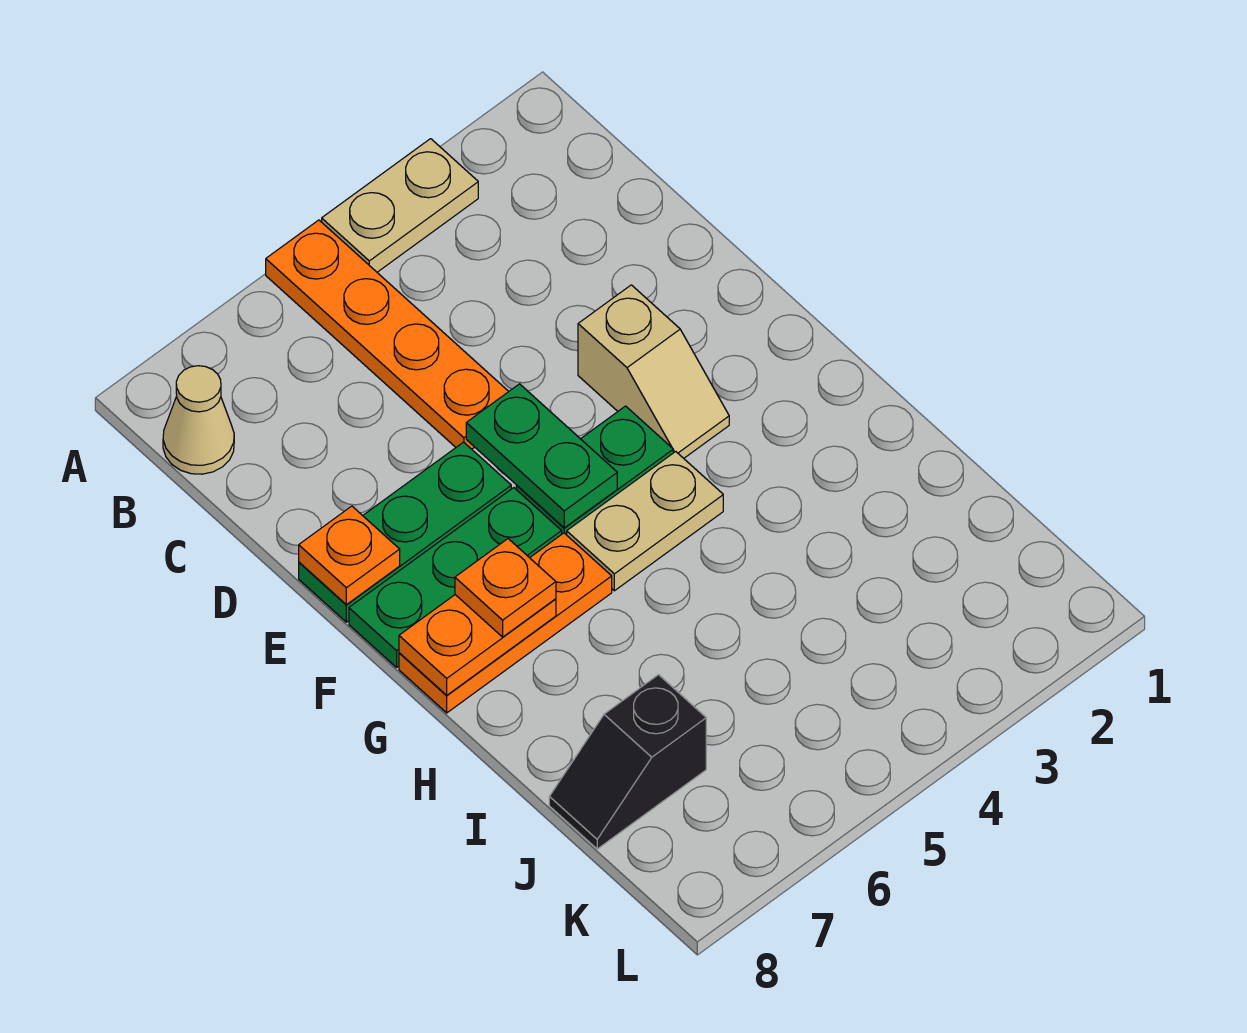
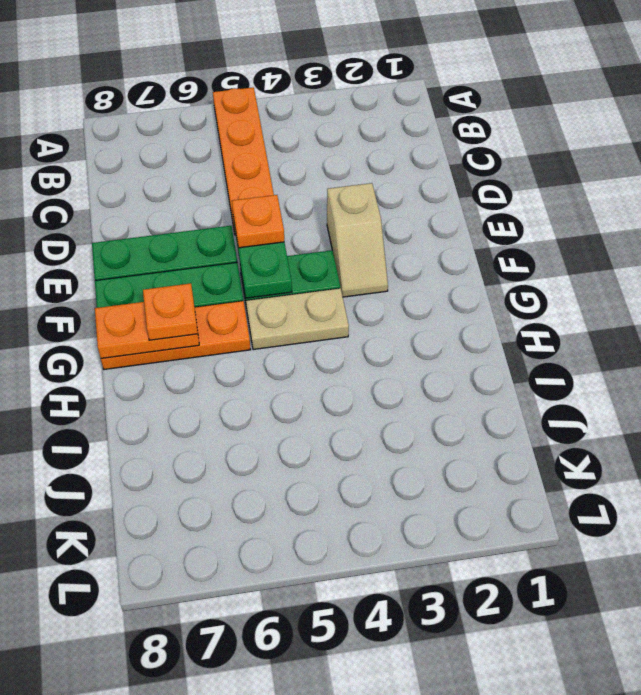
tan 1x2 plate [322,139,478,272] -> none
tan 1x1 cone [163,366,234,474] -> none
orange 1x1 plate [299,506,400,605] -> orange 1x1 plate moved to [232,195,284,248]
black 1x2 slope [549,675,706,849] -> none

